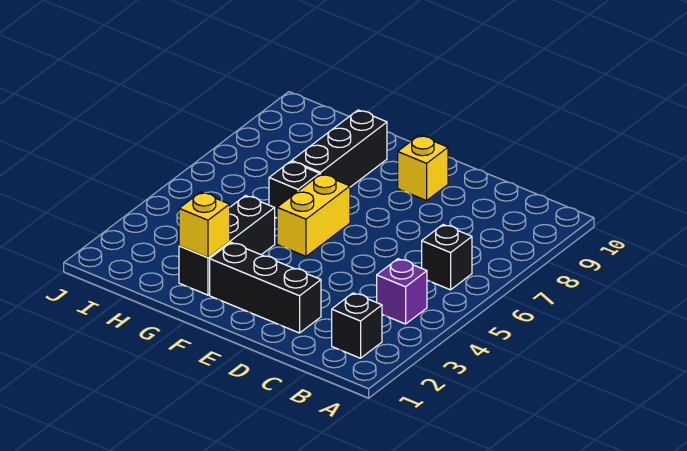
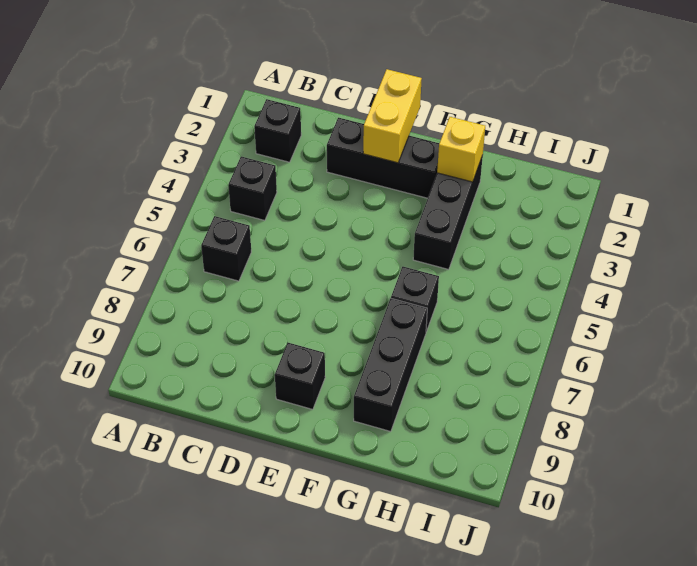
purple 1x1 brick [377,259,427,324] -> black 1x1 brick [228,157,277,221]
yellow 1x1 brick [398,135,448,201] -> black 1x1 brick [275,343,325,409]
yellow 1x2 brick [277,174,350,256] -> yellow 1x2 brick moved to [363,69,422,163]

